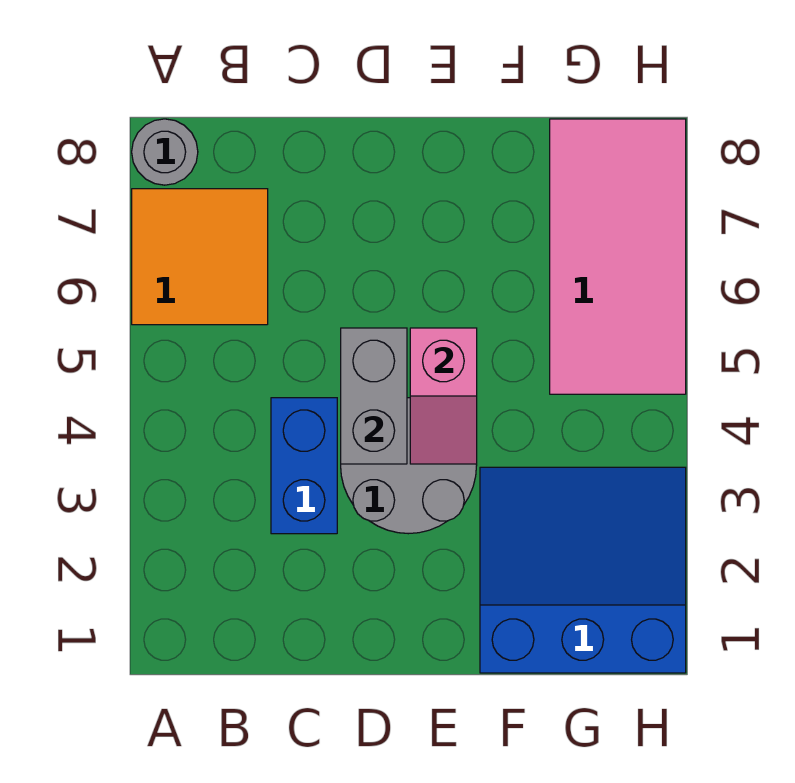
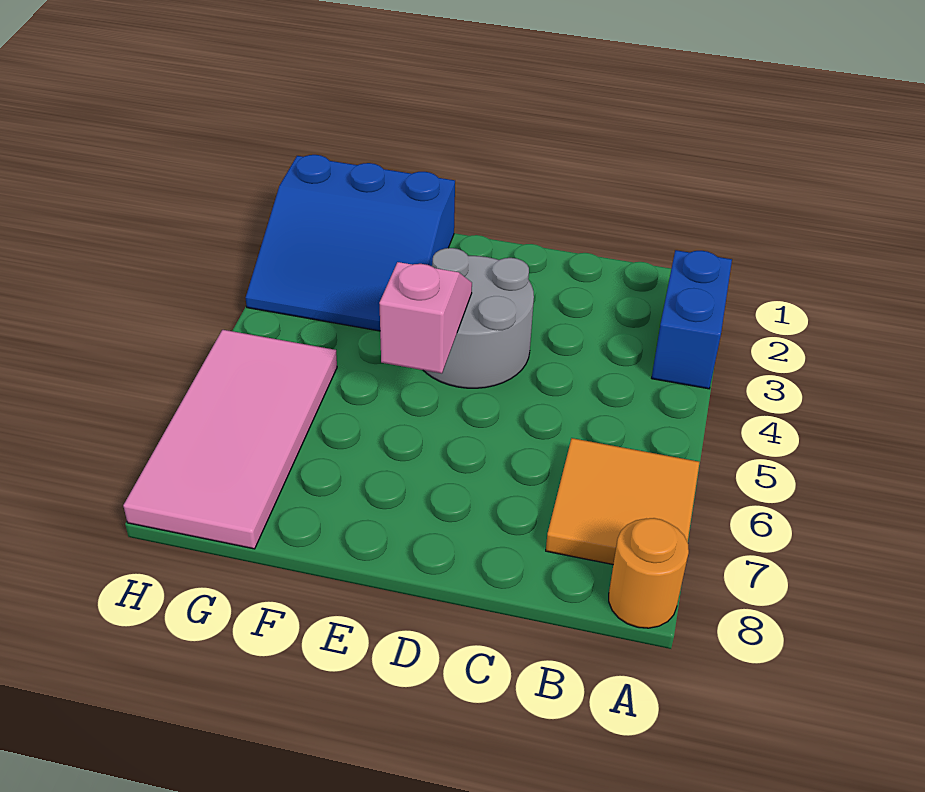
grey 1x1 round brick [132,119,198,185] -> orange 1x1 round brick [609,518,689,628]
blue 1x2 brick [271,398,337,534] -> blue 1x2 brick moved to [652,250,732,389]
grey 1x2 brick [341,328,407,464] -> none

